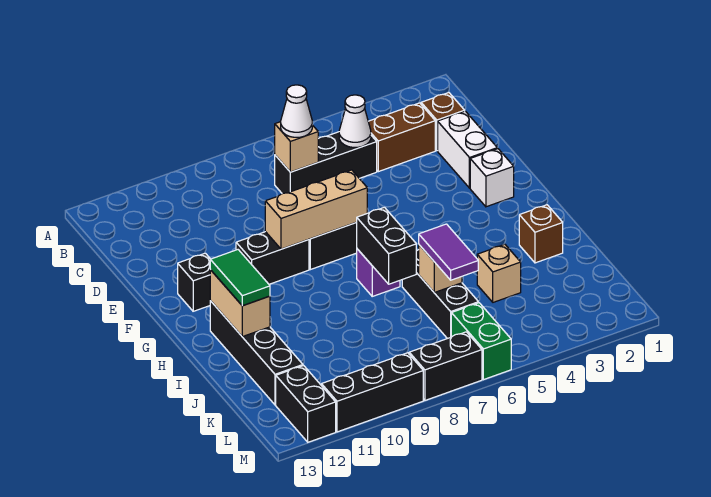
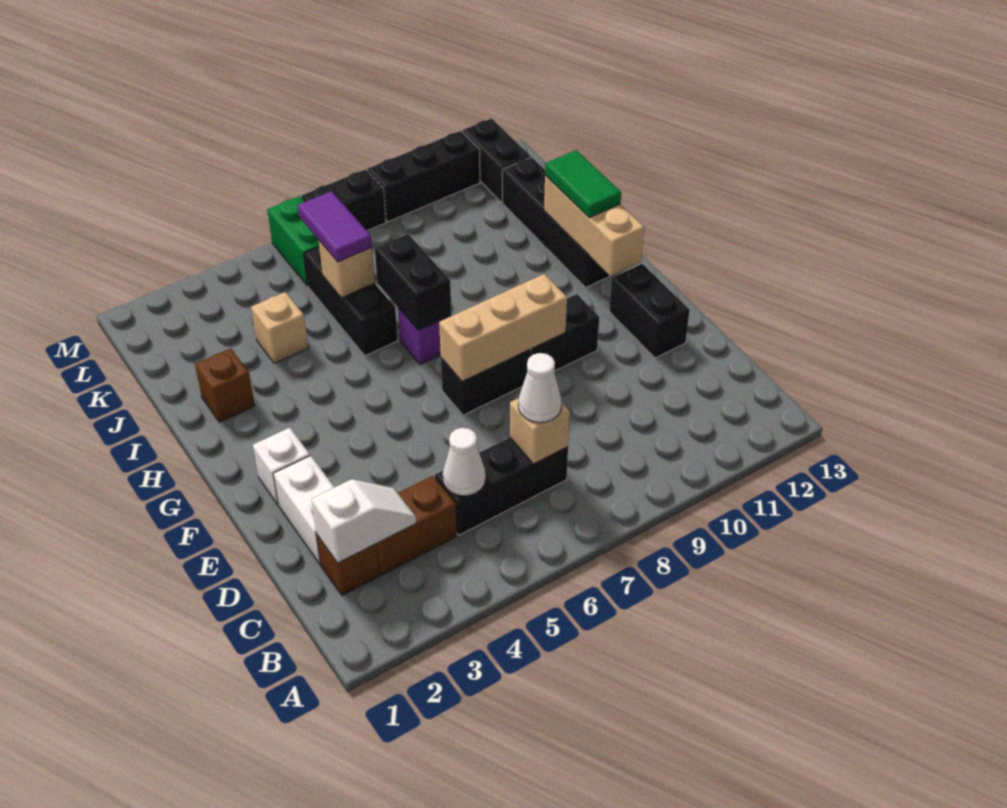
none -> white 1x2 slope [311,479,416,563]
black 1x1 brick [178,253,211,311] -> black 1x2 brick [609,264,690,358]
tan 1x2 brick [210,270,270,337] -> tan 1x3 brick [544,176,644,276]

